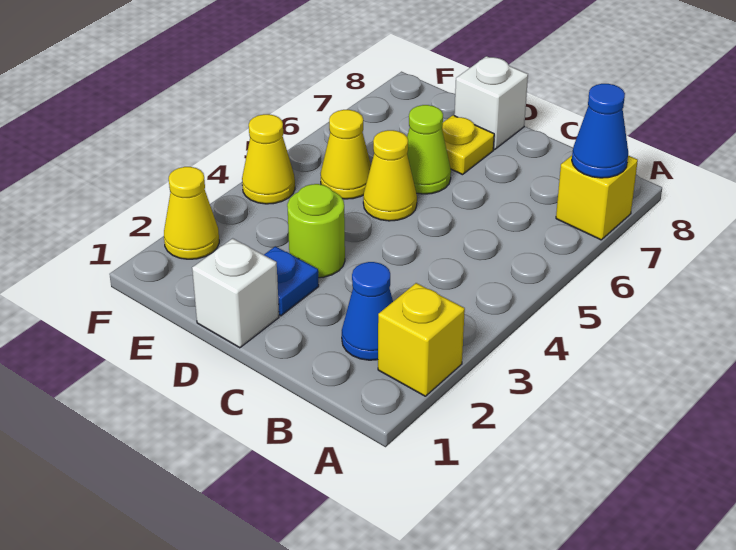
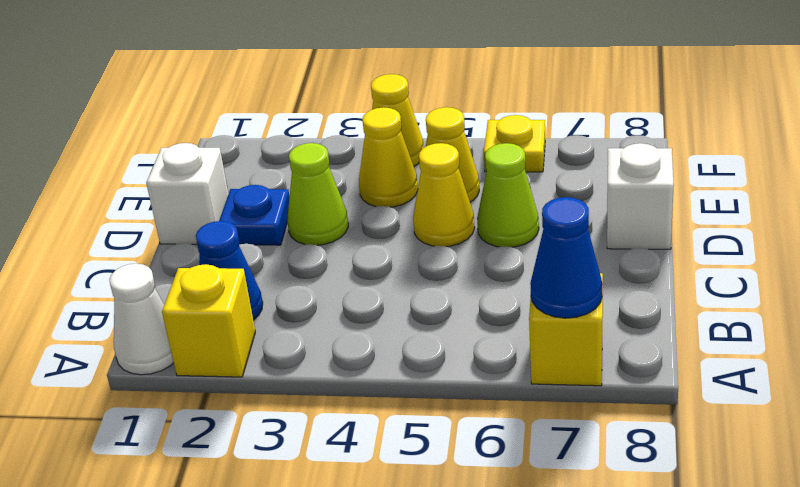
none -> white 1x1 cone [109,264,174,375]
lime 1x1 round brick [287,184,345,278] -> lime 1x1 cone [287,143,348,245]
yellow 1x1 plate [442,115,494,175] -> yellow 1x1 plate moved to [484,115,545,172]
yellow 1x1 cone [164,167,219,259] -> yellow 1x1 cone moved to [359,107,418,207]

